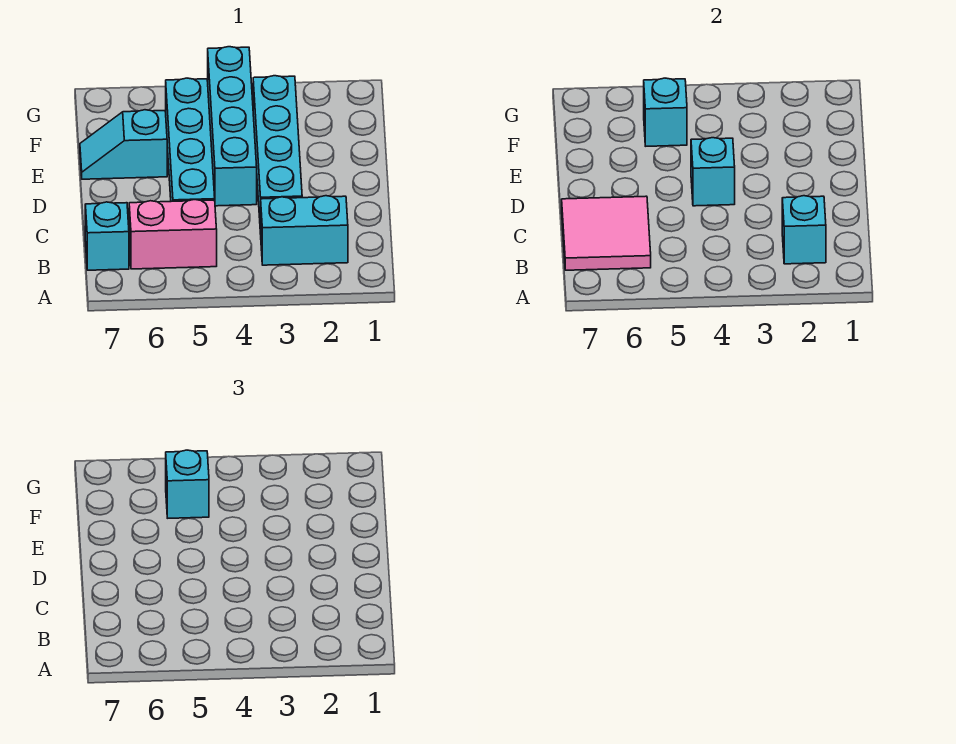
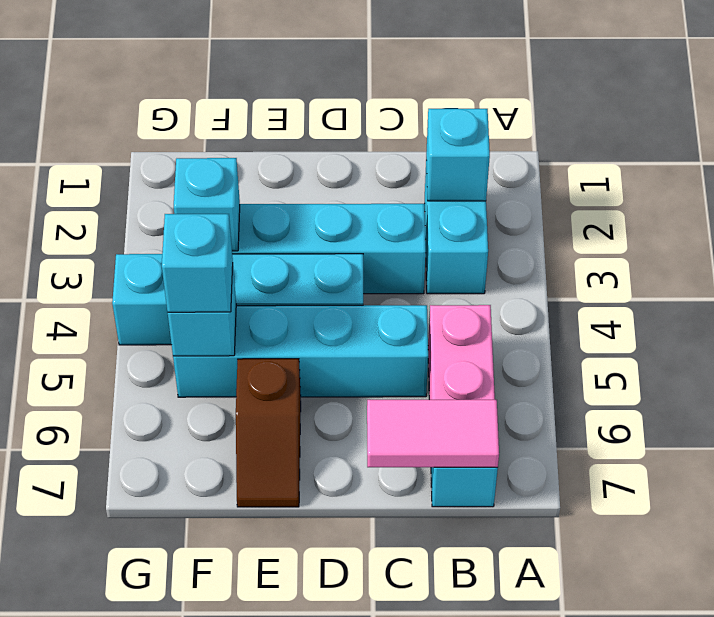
pink 2x2 tile [562,196,651,270] -> pink 1x2 tile [367,400,499,468]
cyan 1x1 brick [691,138,735,206] -> cyan 1x1 brick moved to [174,158,240,251]
cyan 1x2 slope [80,110,167,179] -> brown 1x2 slope [236,359,301,507]

